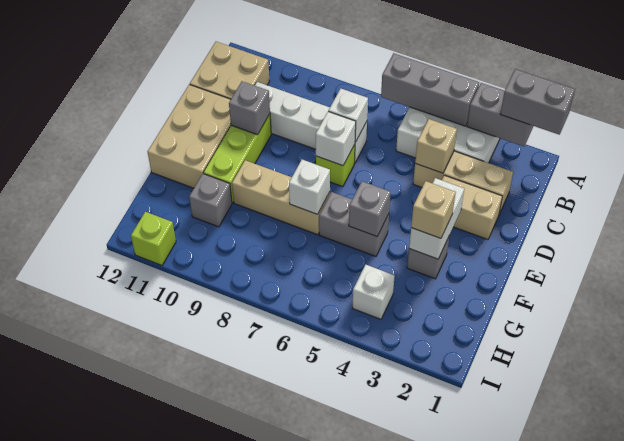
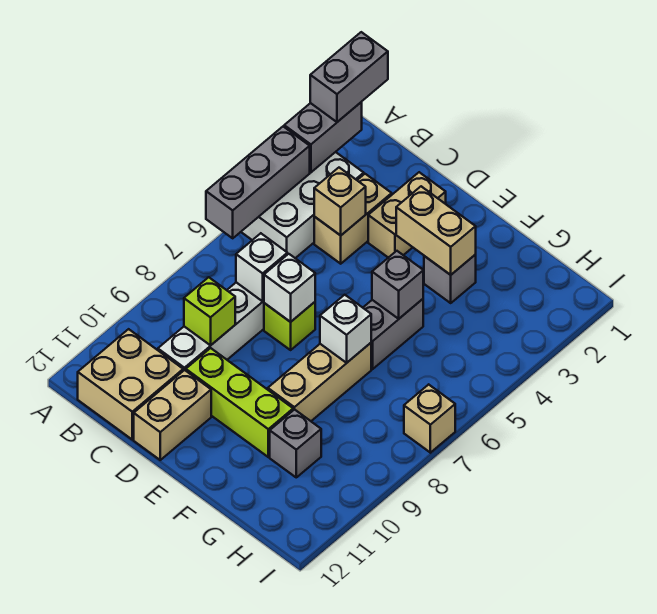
tan 1x3 brick [413,151,513,214] -> tan 1x2 brick [314,174,392,264]
grey 1x1 brick [229,81,270,135] -> none
tan 2x3 brick [148,84,231,188] -> tan 1x2 brick [134,370,211,460]
white 1x2 brick [409,178,464,259] -> tan 1x2 brick [396,186,476,275]
tan 1x1 brick [411,181,456,238] -> tan 1x1 brick moved to [404,384,455,453]
white 1x1 brick [353,265,395,319] -> none
lime 1x1 brick [131,212,176,265] -> lime 1x1 brick moved to [184,277,235,345]

